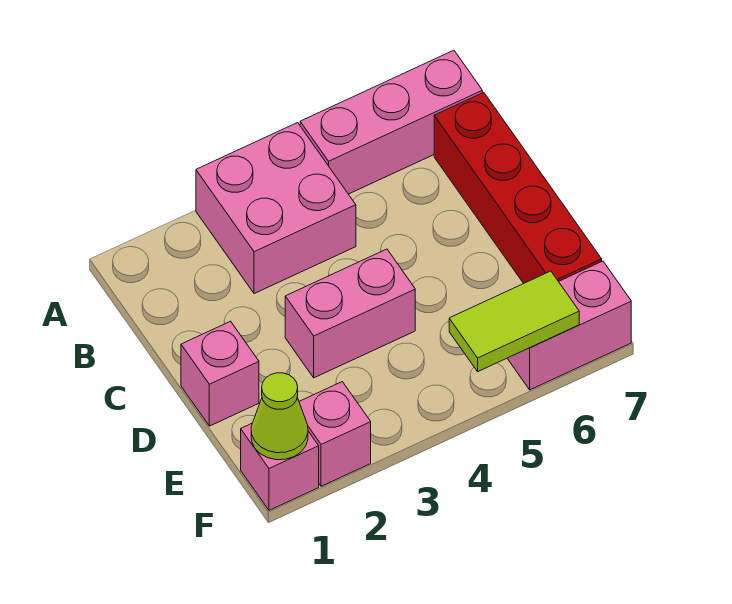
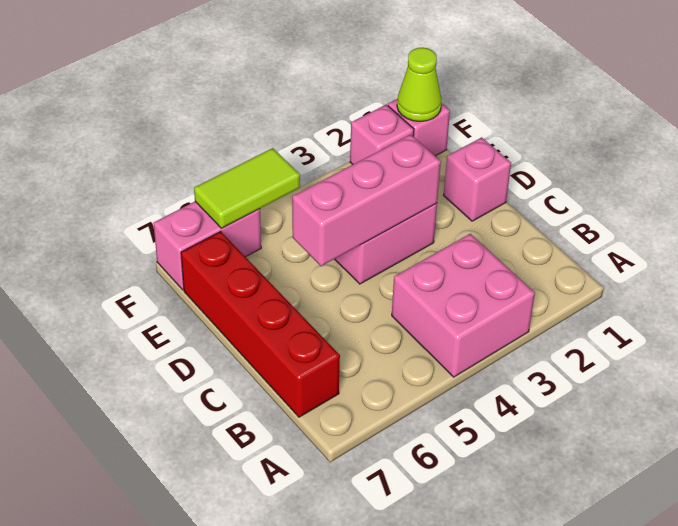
pink 1x3 brick [300,50,482,194] -> pink 1x3 brick moved to [292,135,441,266]

